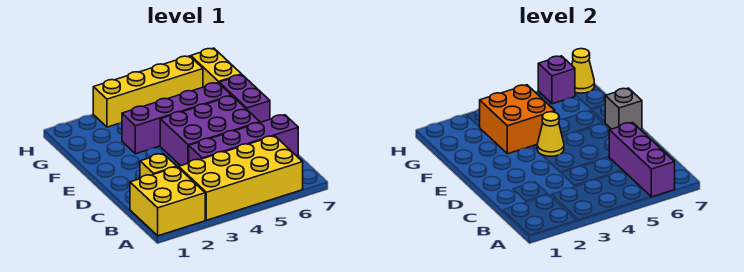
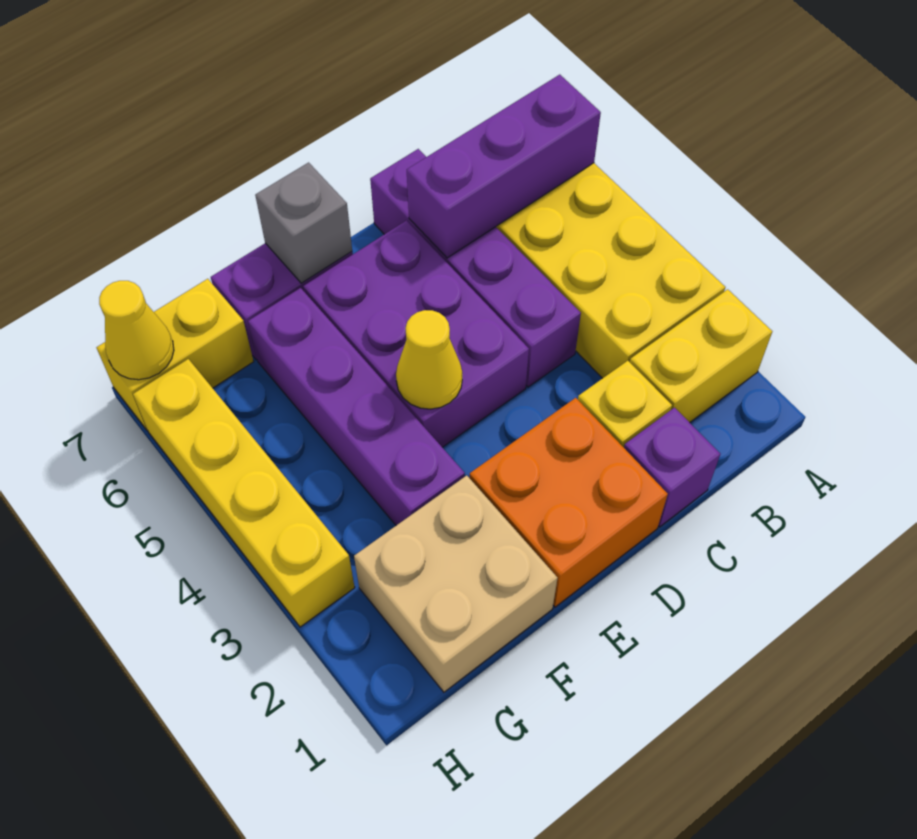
yellow 2x2 brick [130,167,205,236] -> yellow 1x2 brick [630,289,772,422]
none -> tan 2x2 brick [354,475,558,692]
orange 2x2 brick [480,85,555,154] -> orange 2x2 brick moved to [470,398,668,607]
purple 1x1 brick [538,56,575,104] -> purple 1x1 brick moved to [624,408,720,527]

